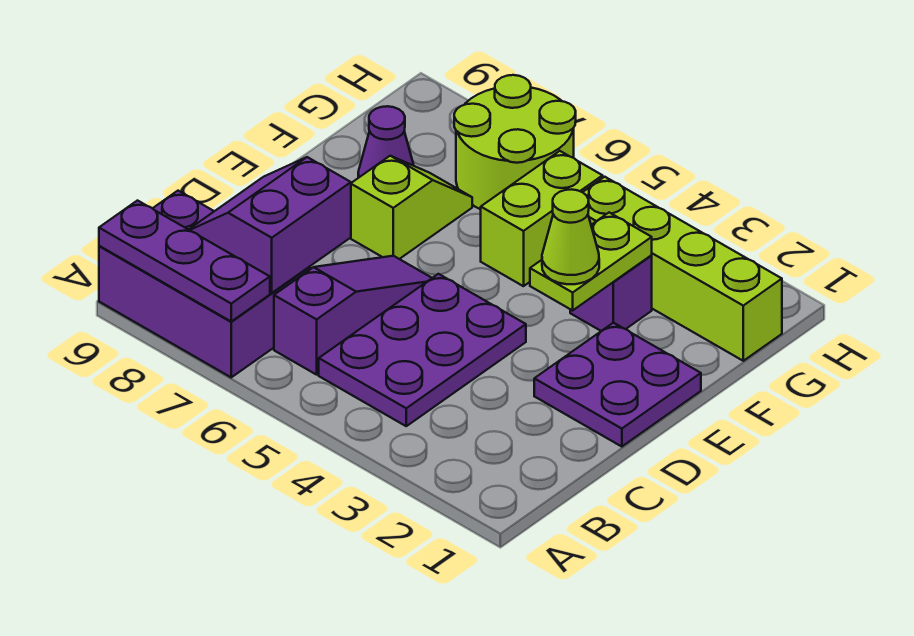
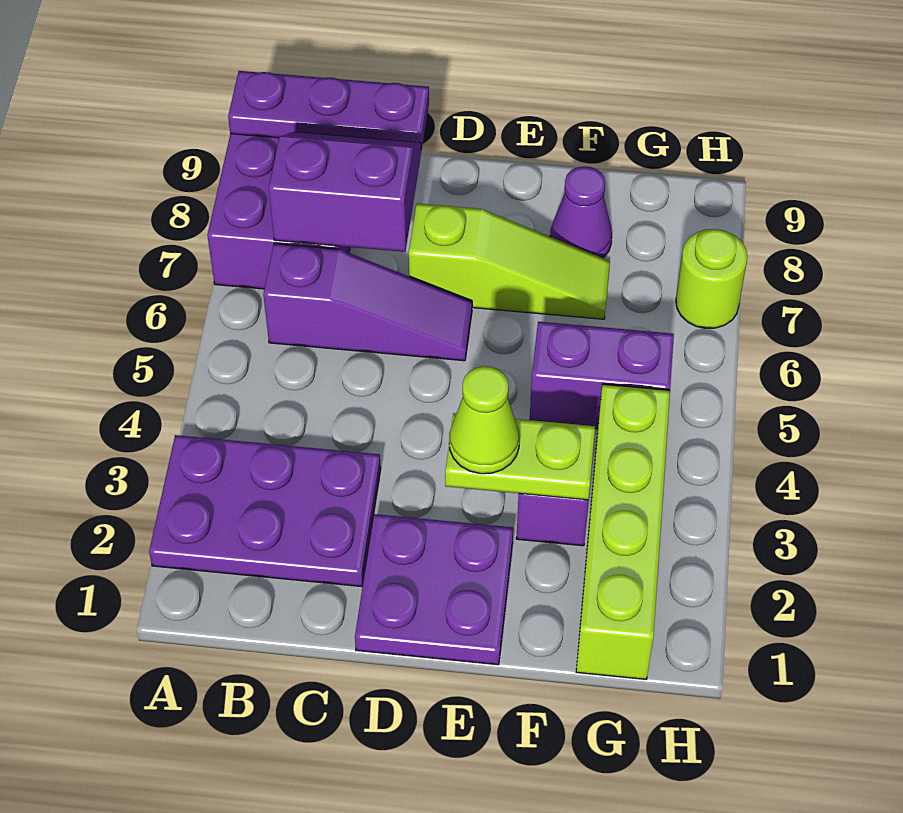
purple 1x3 plate [99,201,270,321] -> purple 1x3 plate turned to [228,71,429,150]
purple 2x3 plate [319,274,526,426] -> purple 2x3 plate moved to [149,435,381,587]
lime 1x2 slope [351,156,472,259] -> lime 1x3 slope [409,203,610,319]
lime 1x2 brick [481,151,603,286] -> purple 1x2 brick [530,322,674,429]
lime 2x2 round brick [454,75,576,209] -> lime 1x1 round brick [676,229,747,328]

